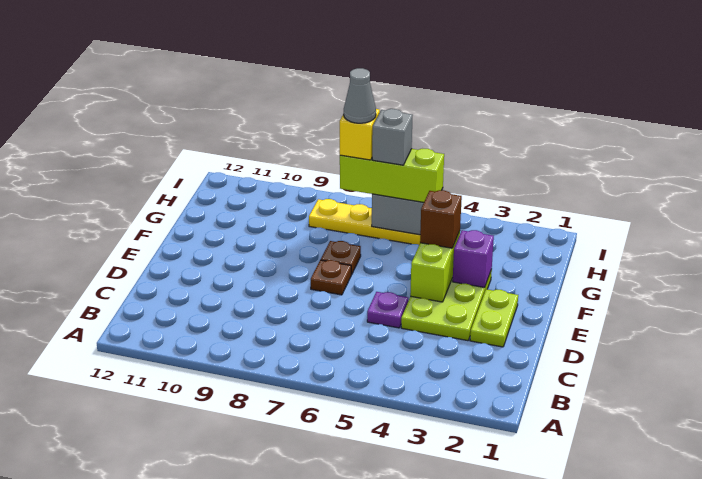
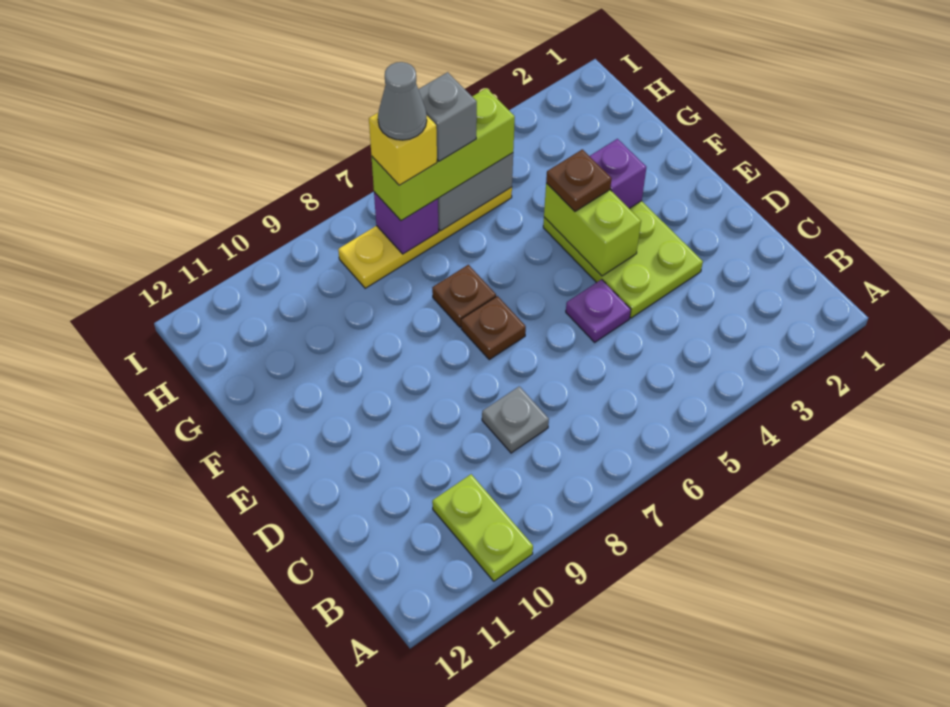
none -> grey 1x1 plate [482,386,549,453]
lime 1x2 plate [470,289,518,347] -> lime 1x2 plate moved to [432,474,533,581]
brown 1x1 brick [420,190,462,248] -> brown 1x1 plate [546,149,611,211]
none -> purple 1x1 brick [374,192,439,254]

